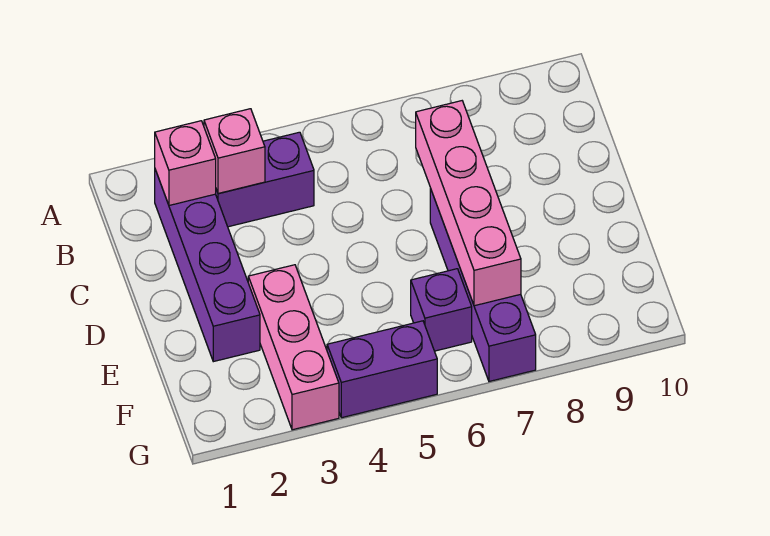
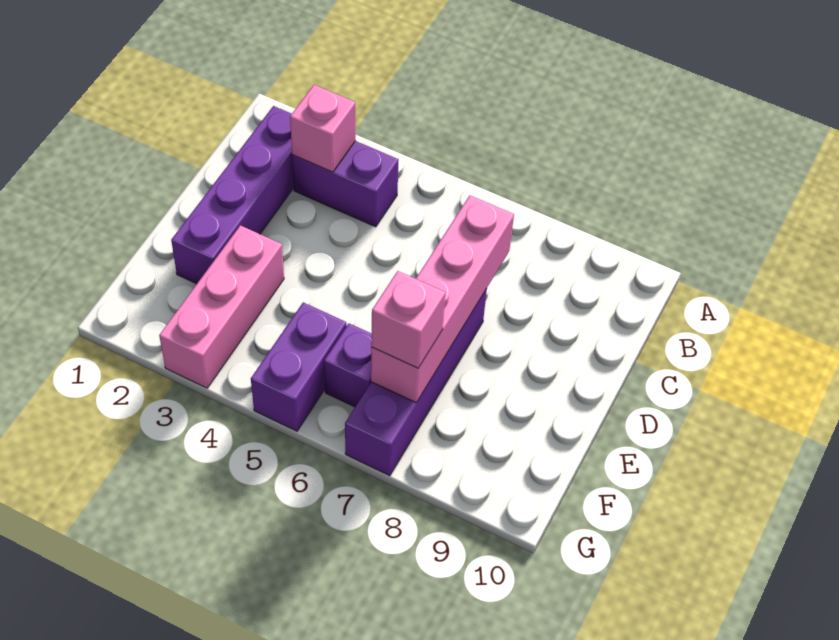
pink 1x1 brick [155,121,216,205] -> pink 1x1 brick moved to [371,271,445,368]
purple 1x2 brick [327,321,437,418] -> purple 1x2 brick turned to [251,302,347,431]

